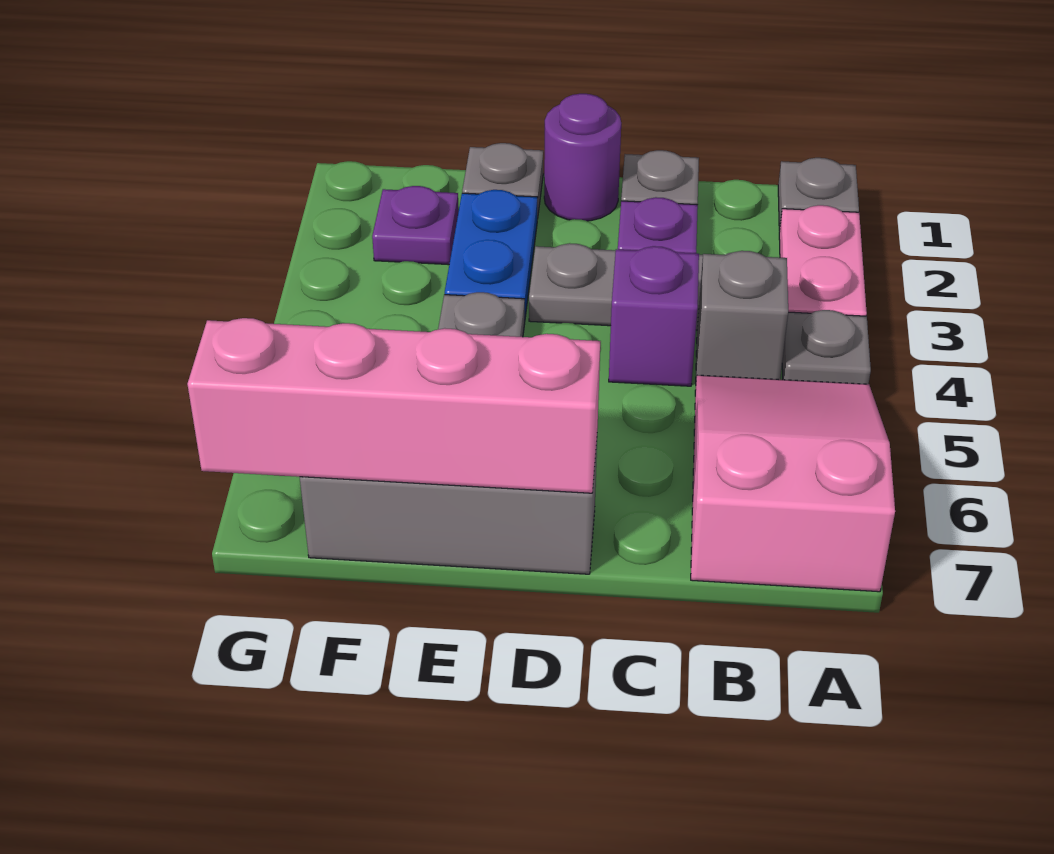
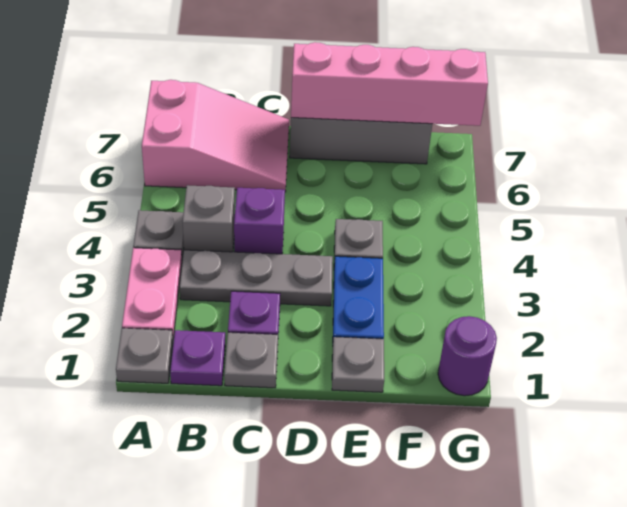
pink 2x3 slope [691,375,895,592] -> pink 2x3 slope turned to [142,80,289,192]
purple 1x1 round brick [544,94,621,221] -> purple 1x1 round brick moved to [438,316,497,396]
purple 1x1 plate [372,186,459,265] -> purple 1x1 plate moved to [170,330,225,386]

